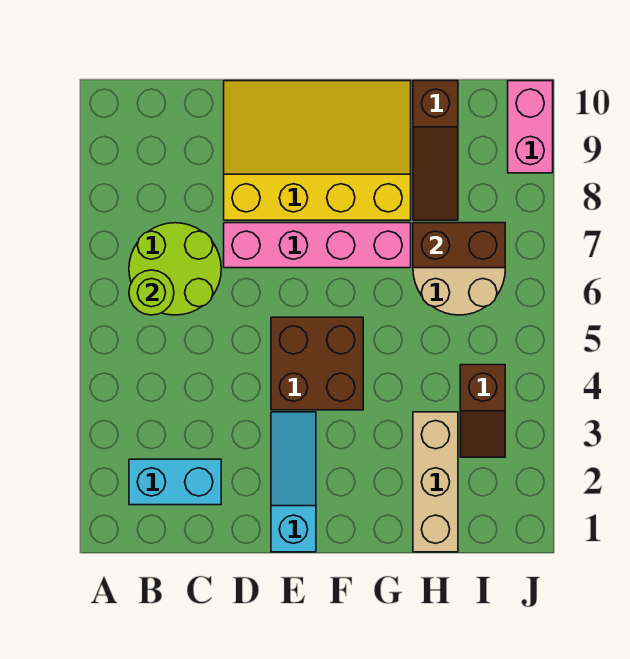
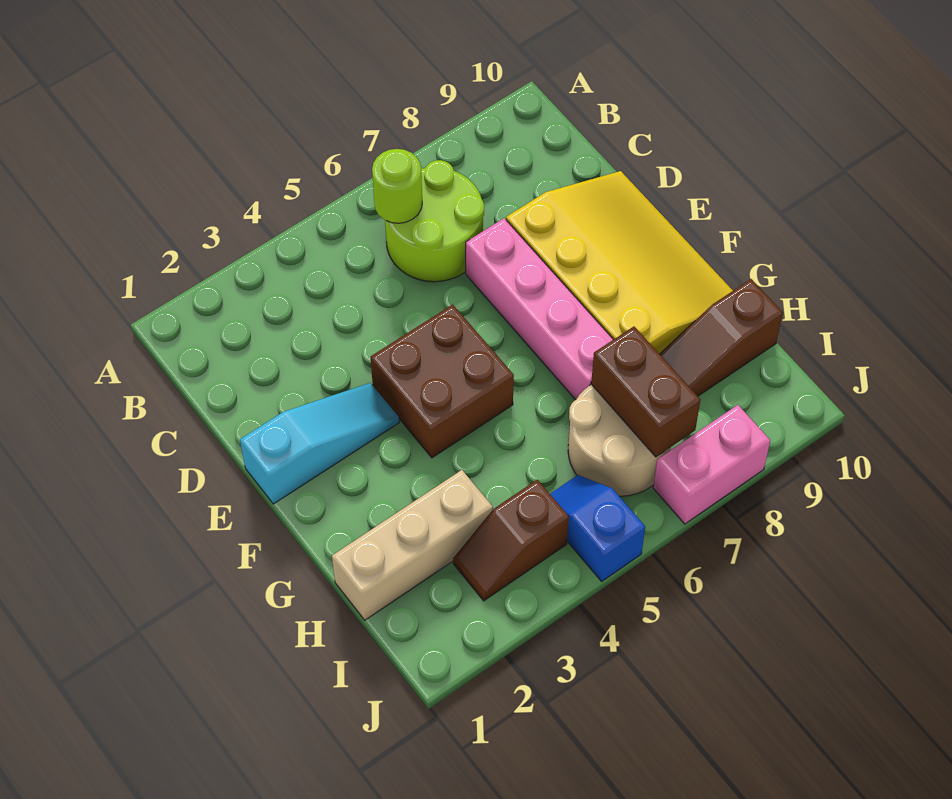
cyan 1x2 brick [129,459,221,505] -> none
none -> blue 1x2 slope [550,475,645,581]
pink 1x2 brick [508,81,553,173] -> pink 1x2 brick moved to [653,405,770,524]

